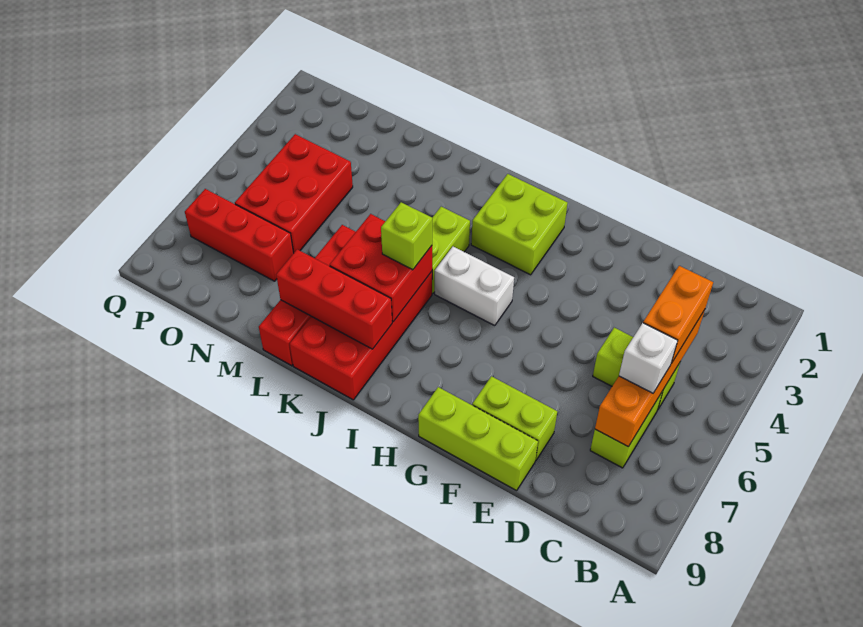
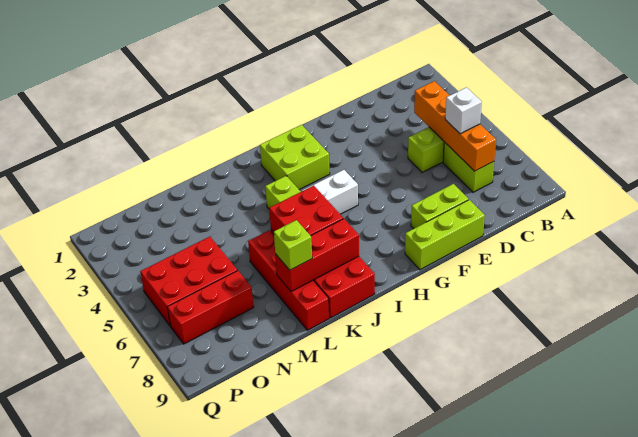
orange 1x2 brick [643,266,713,363] -> none
lime 1x1 brick [381,202,432,270] -> lime 1x1 brick moved to [274,220,312,270]
red 2x3 brick [235,134,353,253] -> red 2x3 brick turned to [140,237,237,326]

